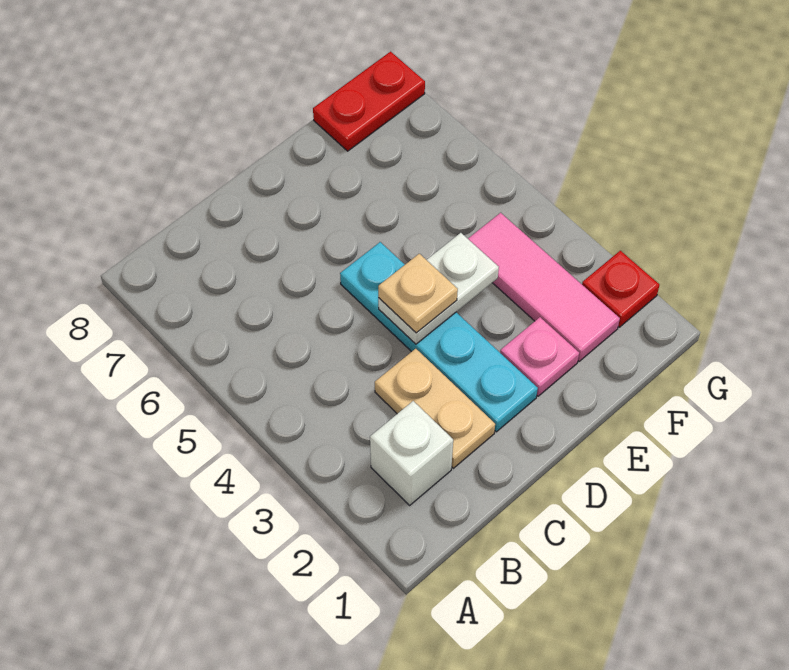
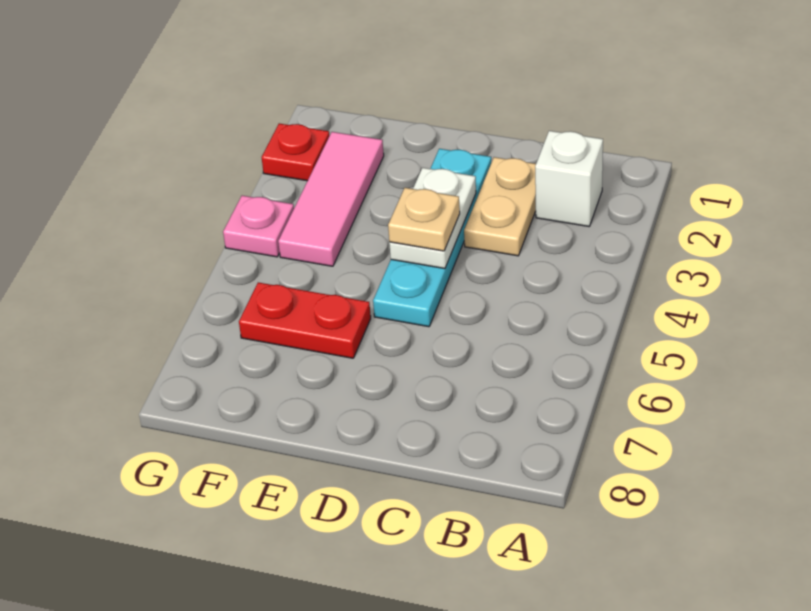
white 1x2 plate [378,233,499,344] -> white 1x2 plate turned to [389,168,476,269]
pink 1x1 plate [500,317,579,396] -> pink 1x1 plate moved to [223,196,294,257]
red 1x2 plate [313,52,425,151] -> red 1x2 plate moved to [239,282,371,358]

